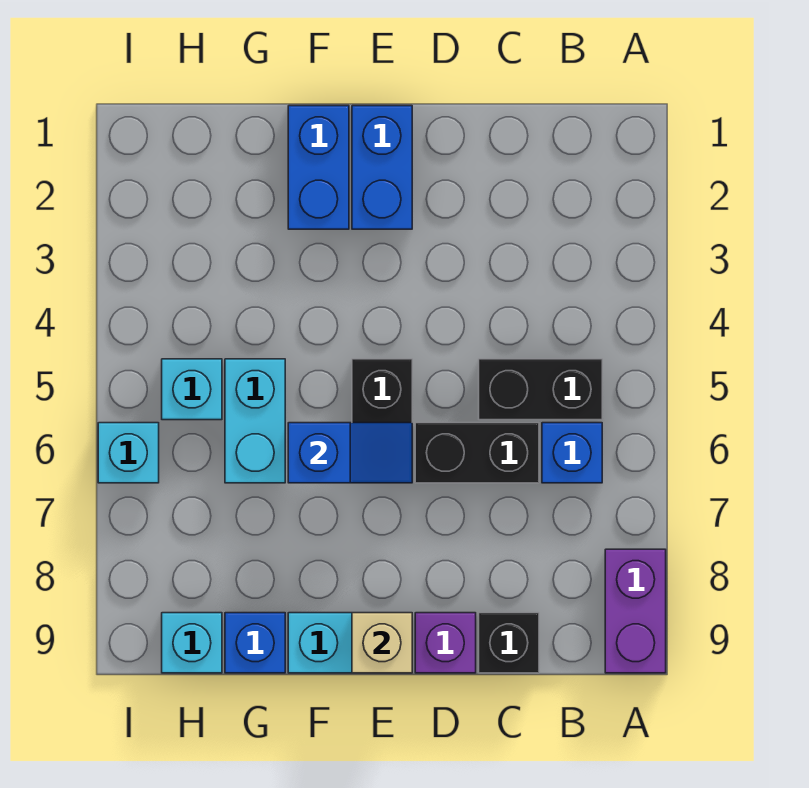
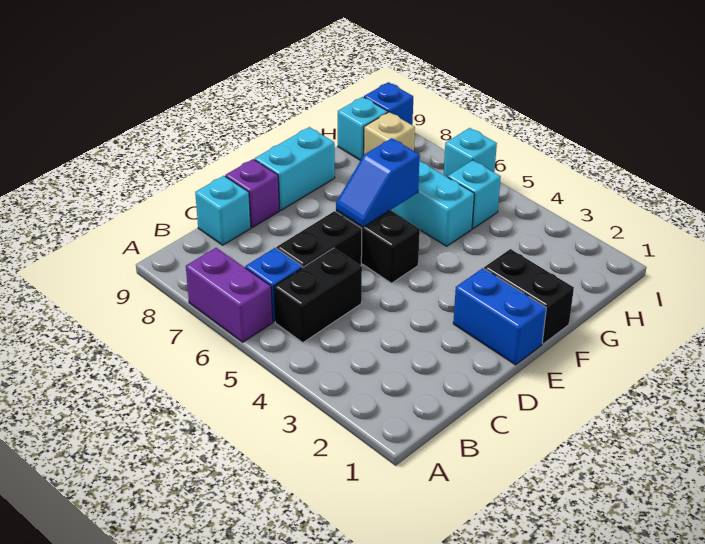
purple 1x2 brick [605,549,666,673] -> purple 1x2 brick moved to [186,248,273,342]
black 1x1 brick [479,613,539,673] -> cyan 1x1 brick [195,176,251,245]
tan 1x1 brick [352,613,412,673] -> tan 1x1 brick moved to [364,112,415,155]
blue 1x2 brick [288,106,349,229] -> black 1x2 brick [484,249,574,344]
blue 1x1 brick [225,613,285,673] -> blue 1x1 brick moved to [364,82,413,125]

